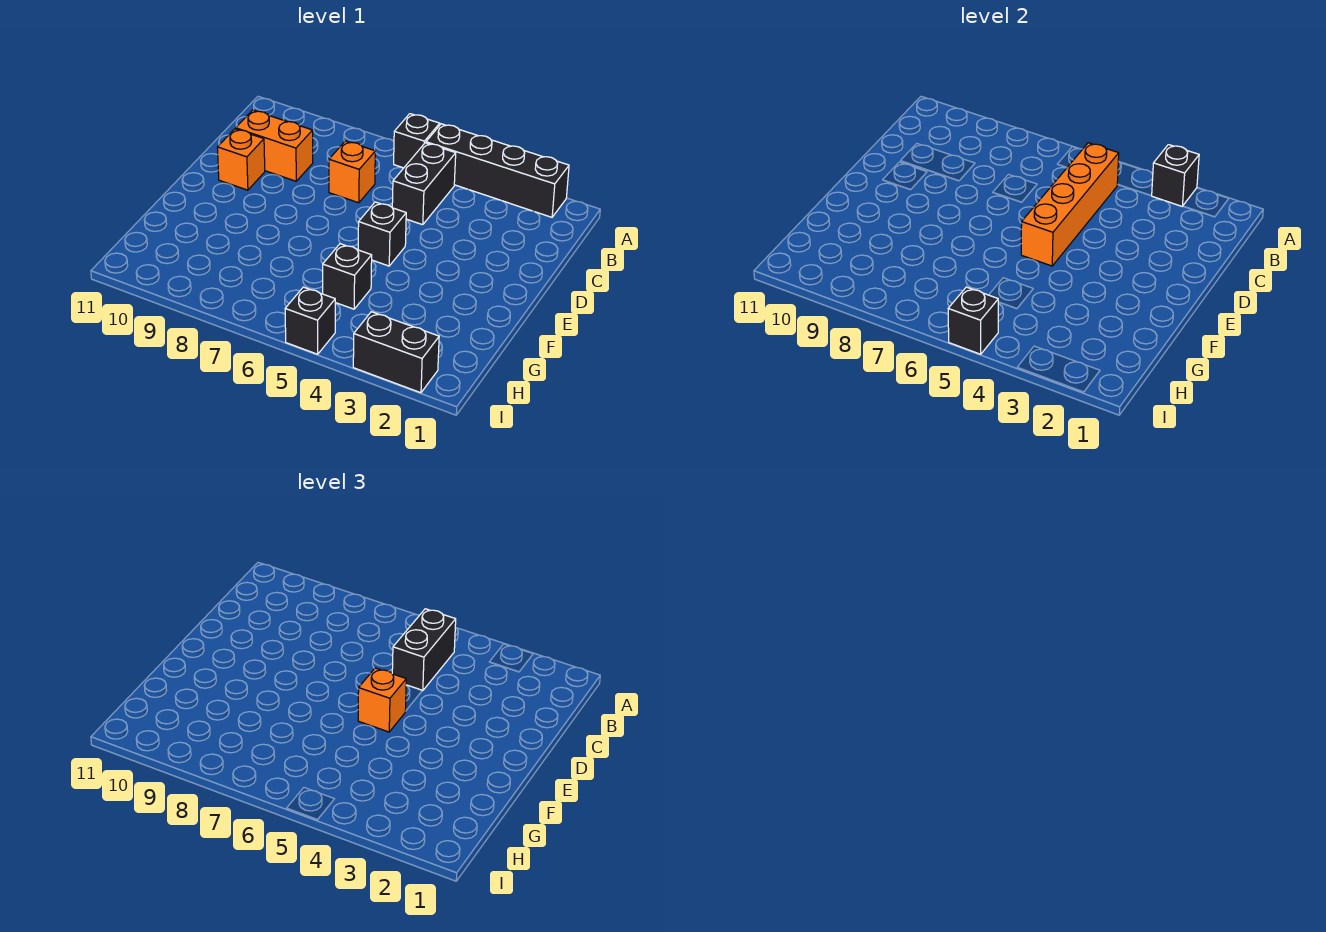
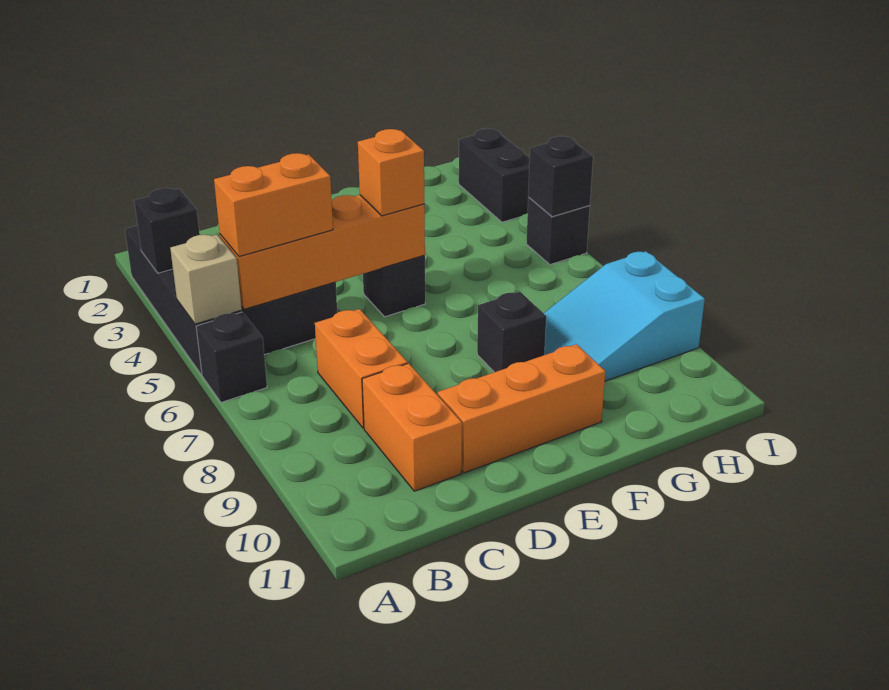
none -> tan 1x1 brick [170,235,242,324]
black 1x2 brick [392,609,456,691] -> orange 1x2 brick [214,153,333,257]
orange 1x1 brick [329,141,375,203] -> orange 1x2 brick [315,309,408,428]
orange 1x1 brick [217,129,265,190] -> orange 1x3 brick [438,344,606,473]
black 1x1 brick [323,244,372,309] -> black 1x1 brick moved to [477,292,546,372]
none -> cyan 2x3 slope [544,251,705,381]

